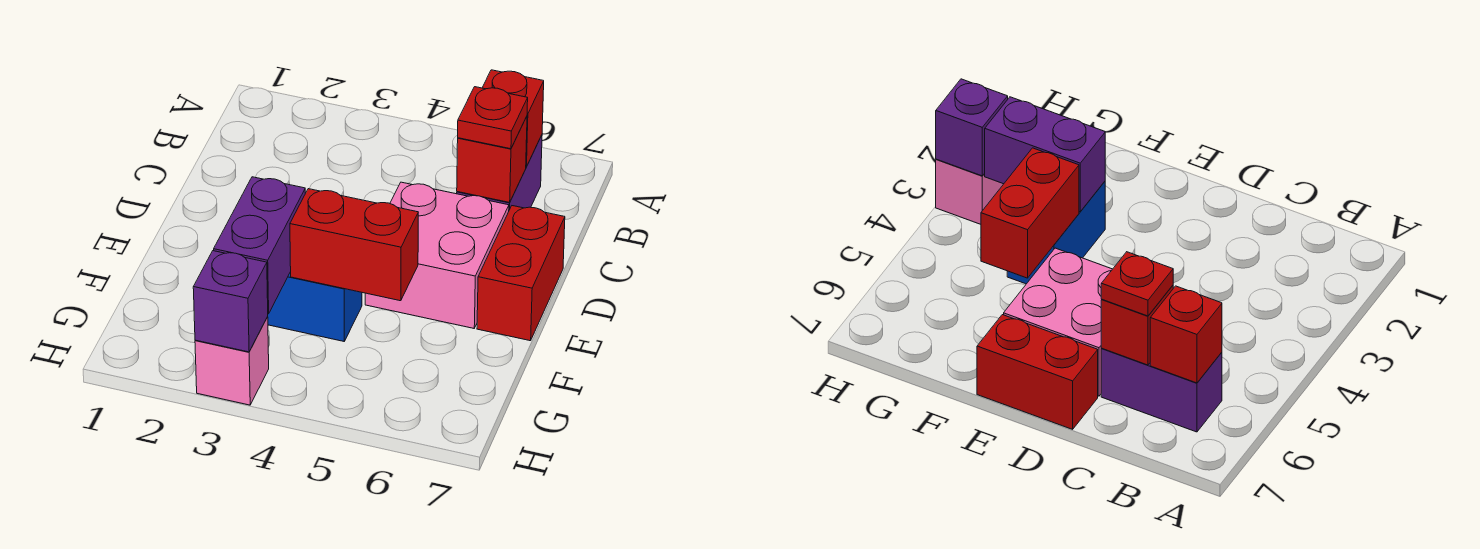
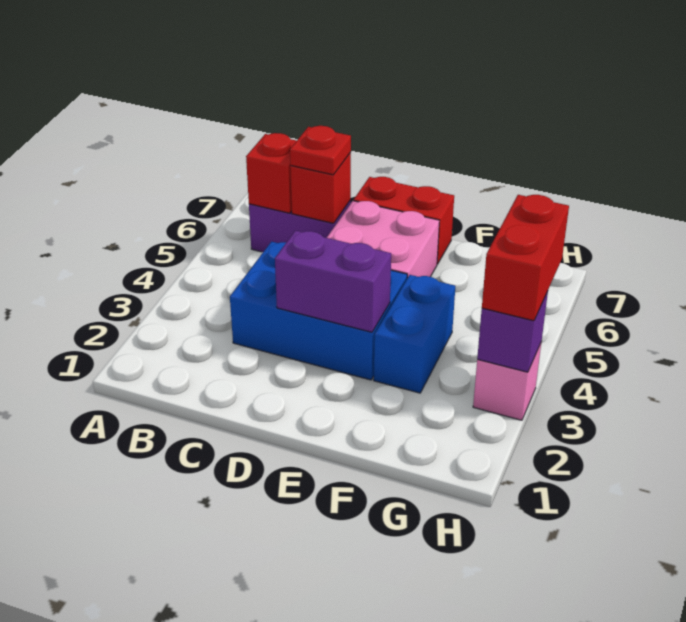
none -> blue 2x3 brick [230,242,407,380]
purple 1x2 brick [214,177,305,314] -> purple 1x2 brick moved to [275,231,391,332]
red 1x2 brick [290,189,418,301] -> red 1x2 brick moved to [482,195,569,321]

